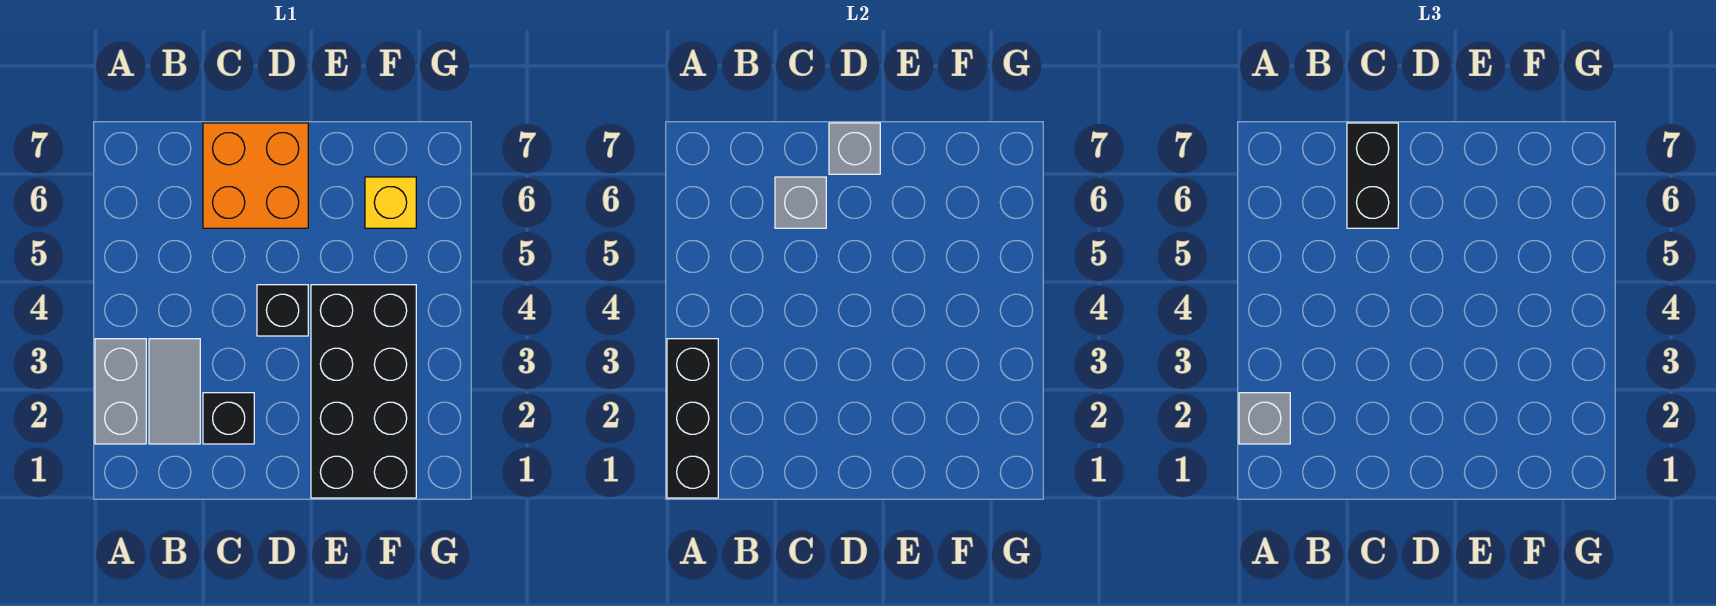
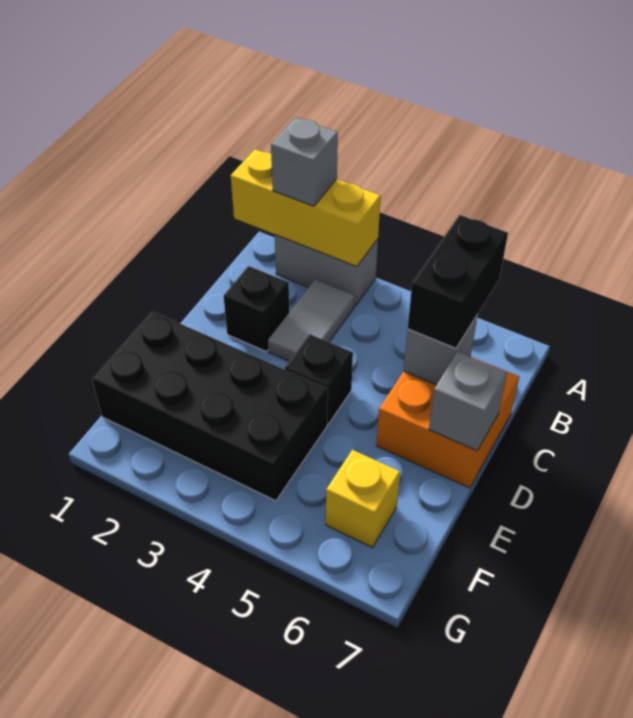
black 1x3 brick [667,339,718,498] -> yellow 1x3 brick [231,149,381,267]
grey 1x2 tile [149,339,200,444] -> grey 1x2 tile turned to [268,280,355,361]
black 1x2 brick [1347,123,1398,228] -> black 1x2 brick turned to [408,215,508,348]

